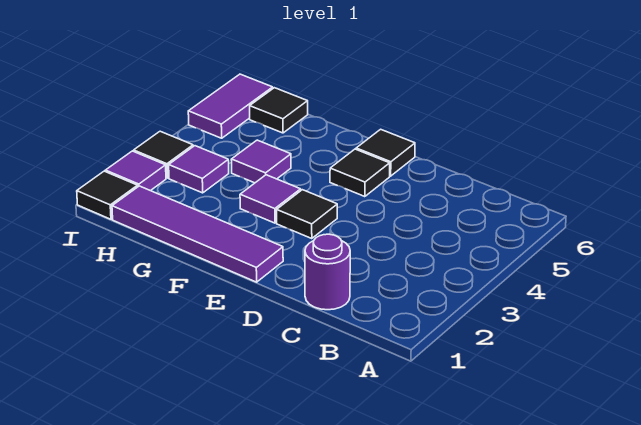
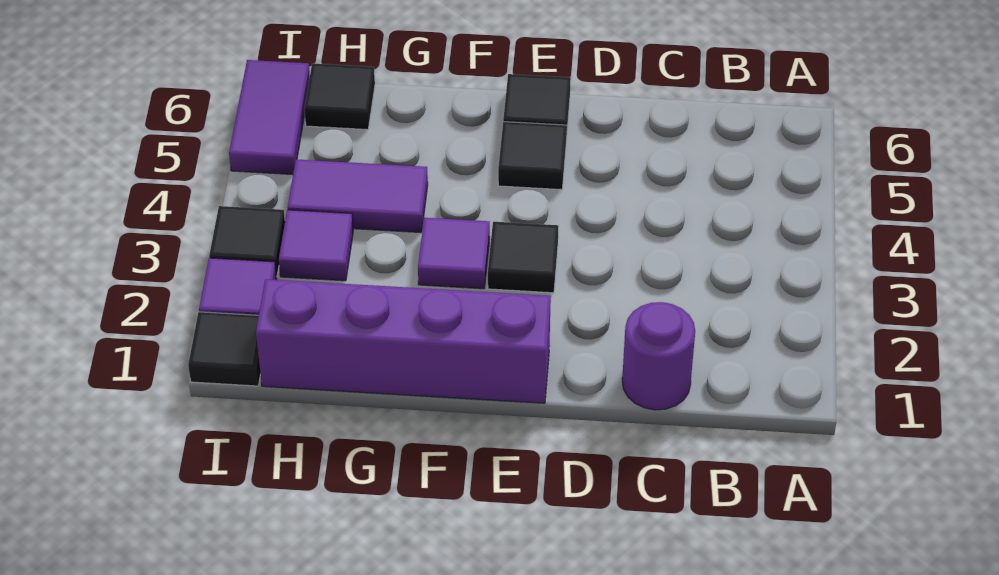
purple 1x4 tile [112,186,283,282] -> purple 1x4 brick [256,279,551,403]
purple 1x1 tile [231,140,291,183] -> purple 1x2 tile [288,159,428,233]

